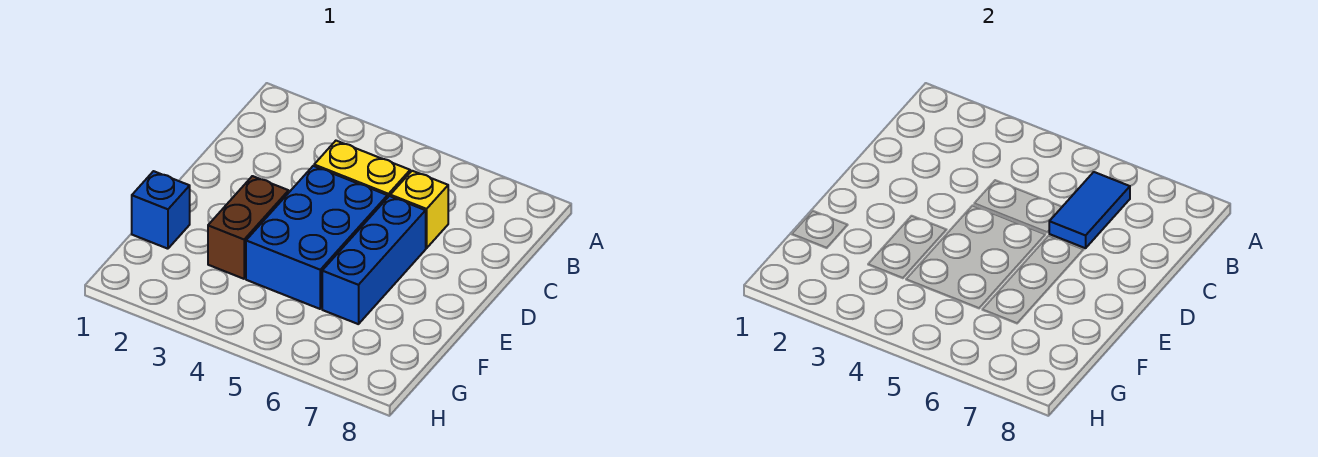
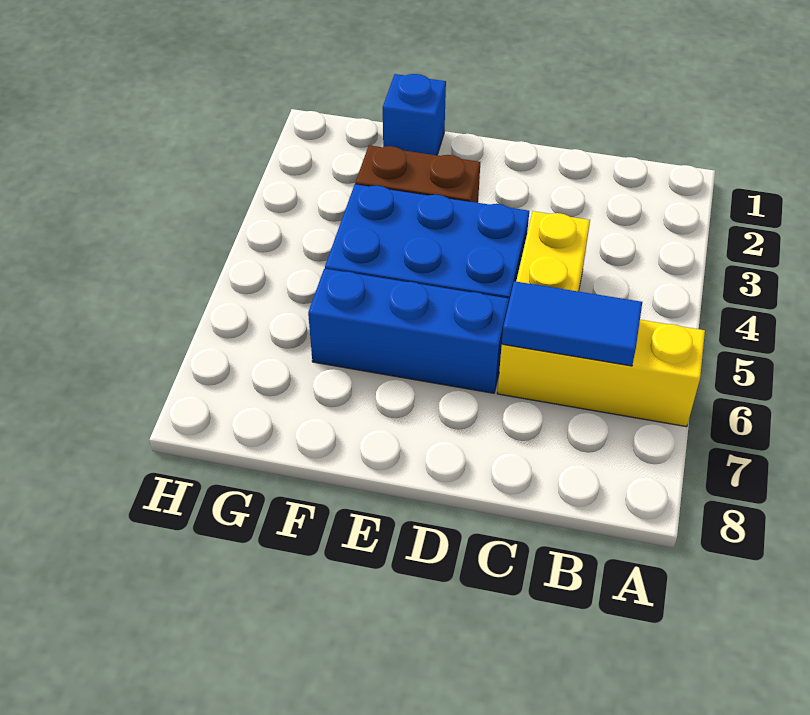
yellow 1x1 brick [390,171,448,248] -> yellow 1x3 brick [497,320,705,427]

